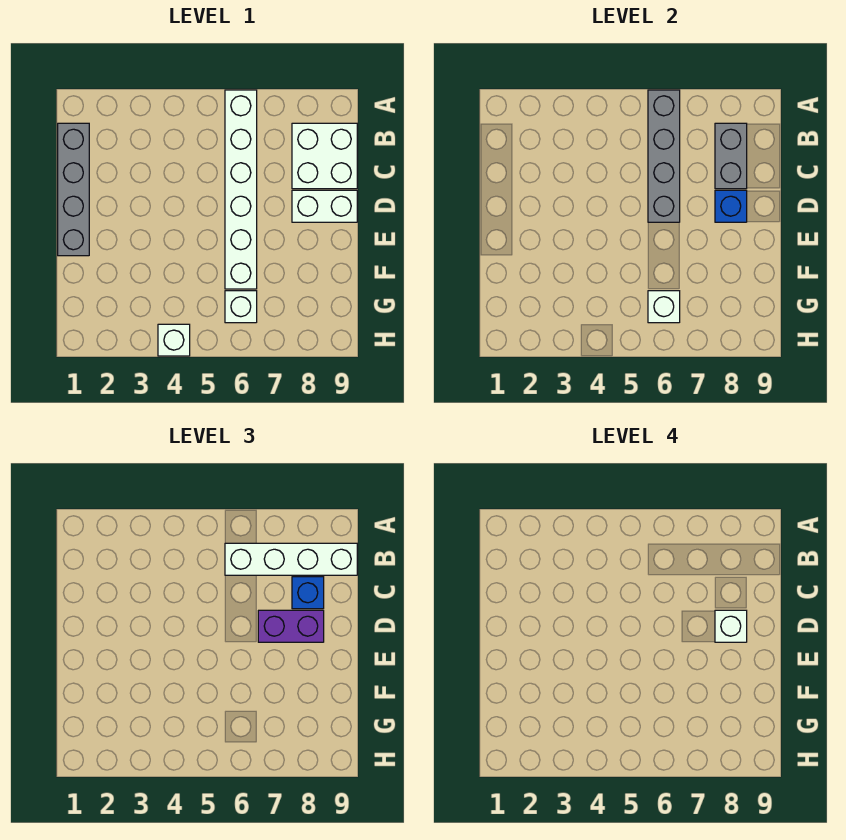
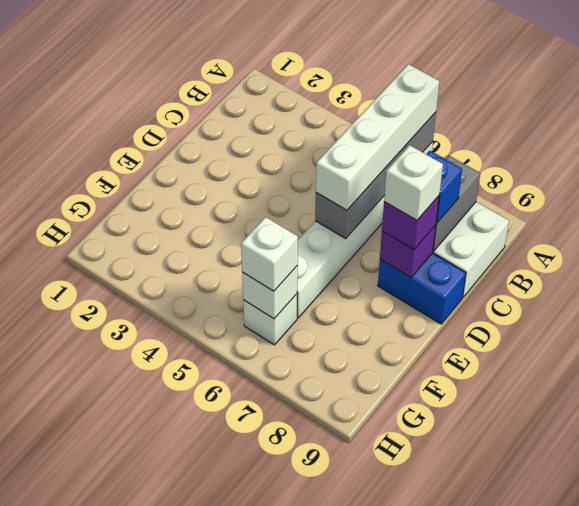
grey 1x4 brick [58,123,89,256] -> none
white 1x4 brick [225,543,357,575] -> white 1x4 brick turned to [316,64,439,210]
purple 1x2 brick [258,610,324,642] -> purple 1x1 brick [382,196,439,250]
white 1x2 brick [292,190,357,222] -> blue 1x2 brick [378,253,466,324]
blue 1x1 brick [715,190,747,222] -> purple 1x1 brick [380,225,436,278]
white 1x1 brick [158,324,190,356] -> white 1x1 brick moved to [241,217,298,291]

